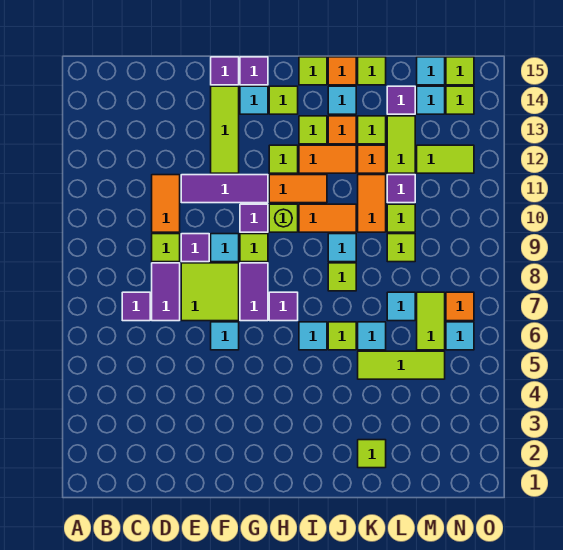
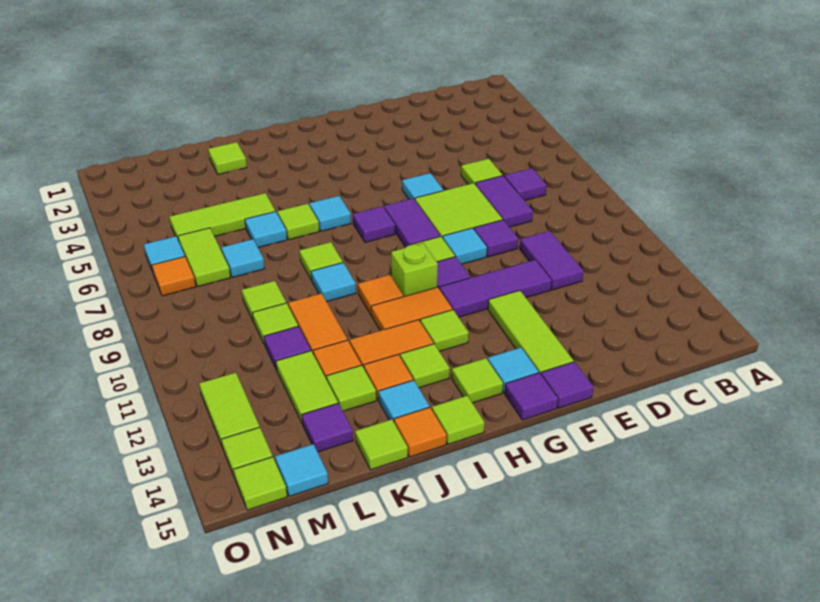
lime 1x1 tile [152,234,180,262] -> lime 1x1 tile moved to [461,159,502,184]
orange 1x2 tile [152,175,180,232] -> purple 1x2 tile [520,231,583,290]
orange 1x2 tile [299,204,356,232] -> orange 1x1 tile [358,275,403,315]
lime 1x2 tile [417,145,474,173] -> lime 1x2 tile turned to [199,373,260,448]
cyan 1x1 tile [417,86,445,114] -> none

